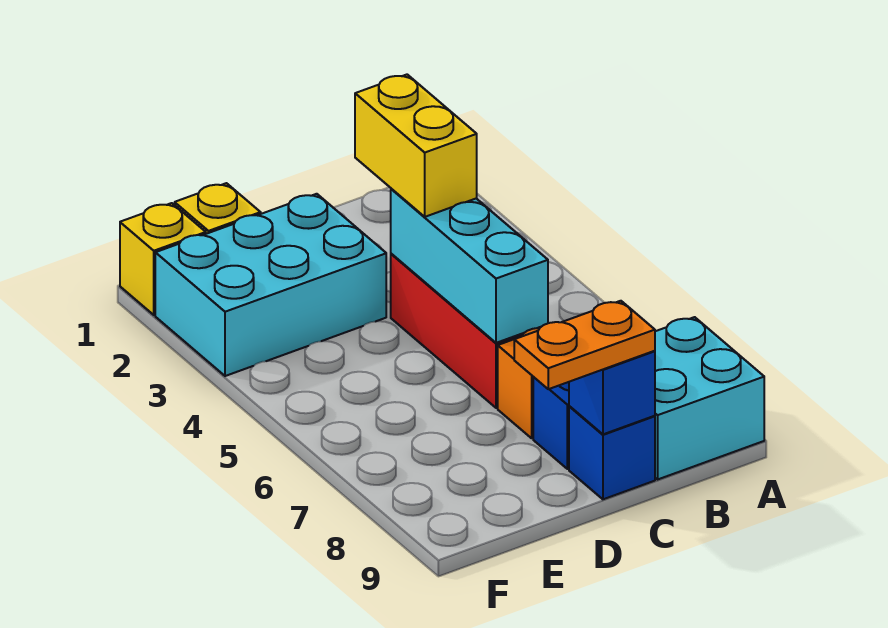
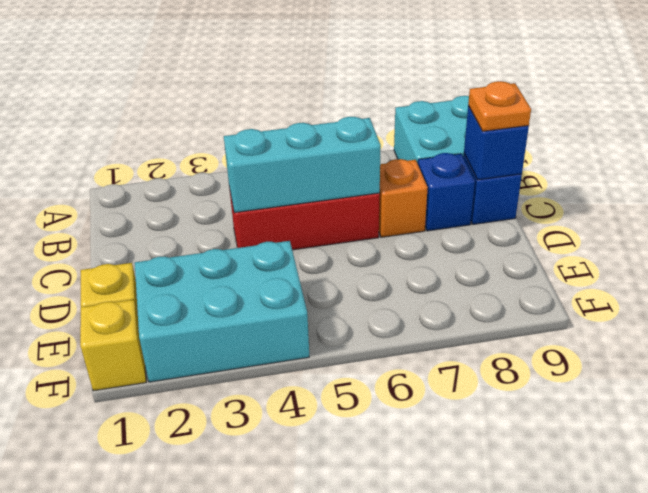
yellow 1x2 brick [355,75,477,217] -> none
orange 1x2 plate [514,301,655,389] -> orange 1x1 plate [468,81,531,131]
cyan 2x3 brick [155,194,386,376] -> cyan 2x3 brick turned to [135,241,309,382]

